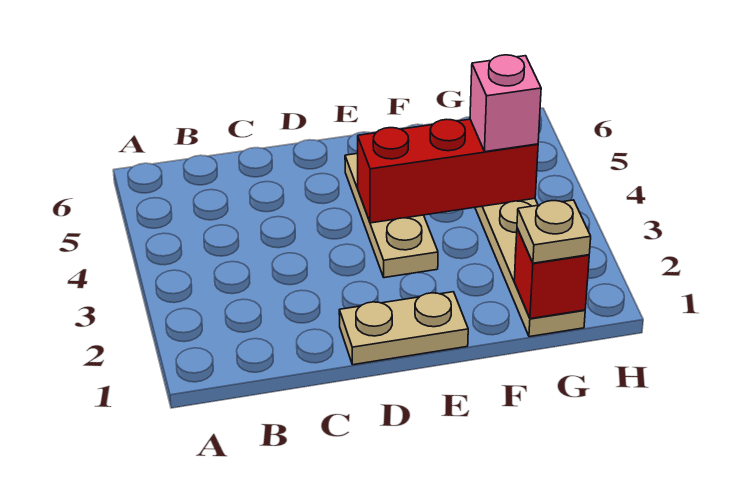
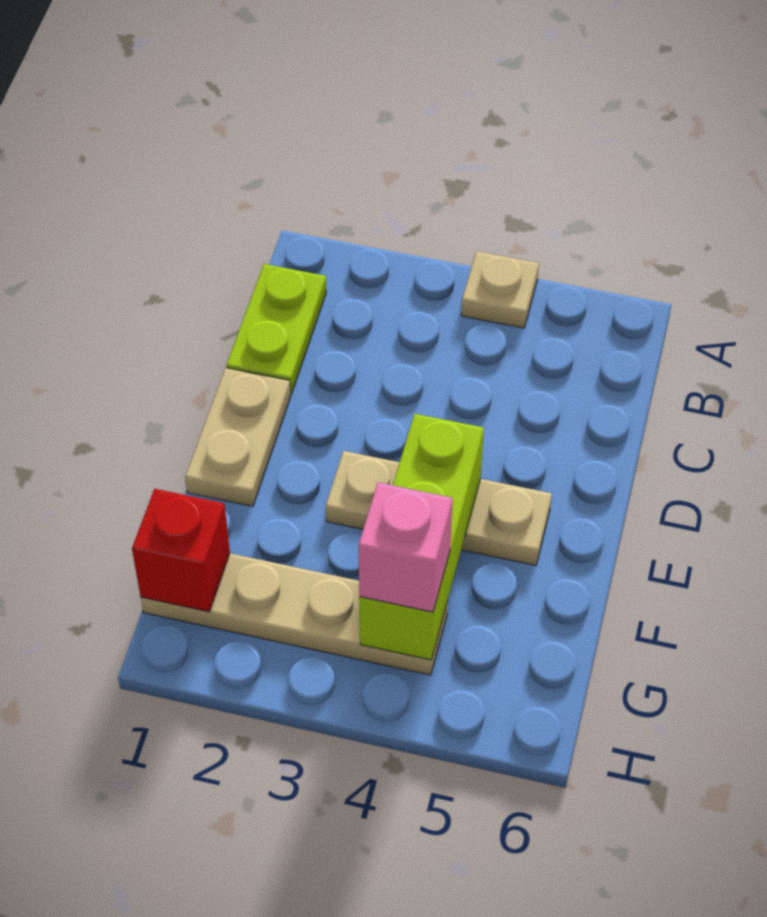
none -> lime 1x2 plate [226,264,326,394]
red 1x3 brick [358,119,538,223] -> lime 1x3 brick [359,414,484,660]
tan 1x1 plate [517,200,591,263] -> tan 1x1 plate moved to [461,251,539,328]

